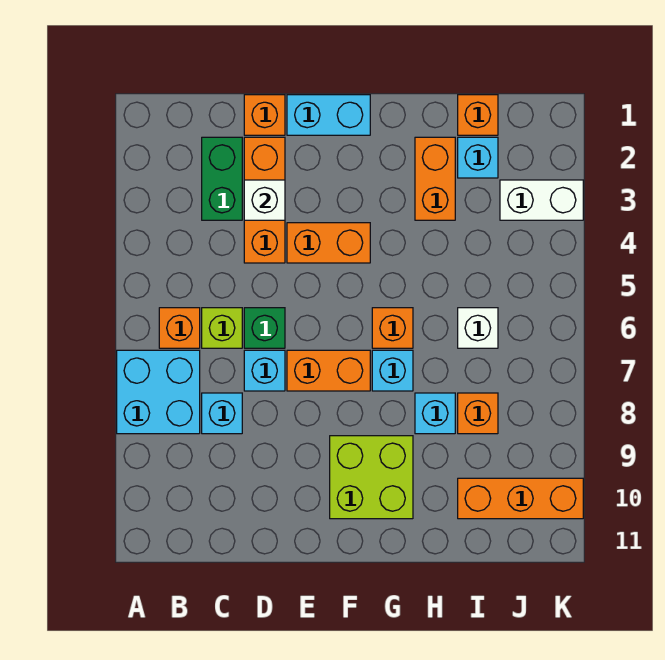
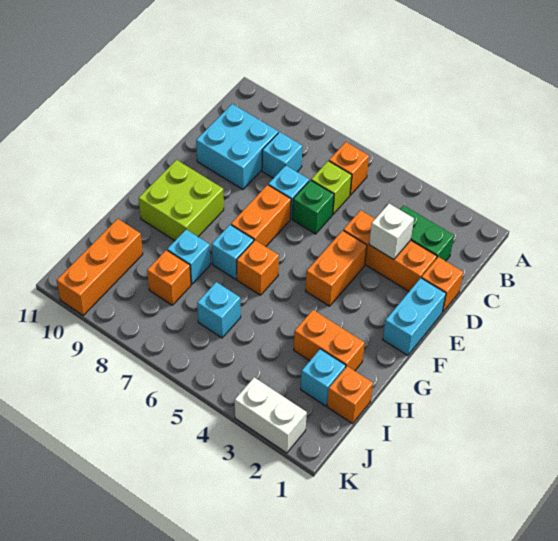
cyan 2x2 brick [117,350,200,434] -> cyan 2x2 brick moved to [196,104,278,189]
white 1x1 brick [458,308,498,348] -> cyan 1x1 brick [197,282,241,338]
white 1x2 brick [500,180,583,220] -> white 1x2 brick turned to [235,377,307,453]

